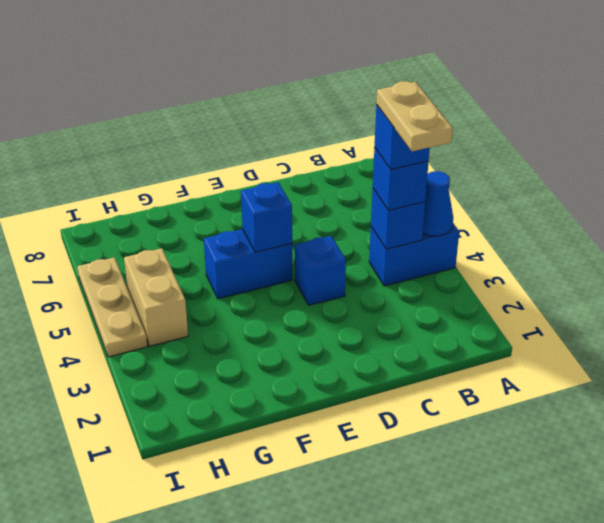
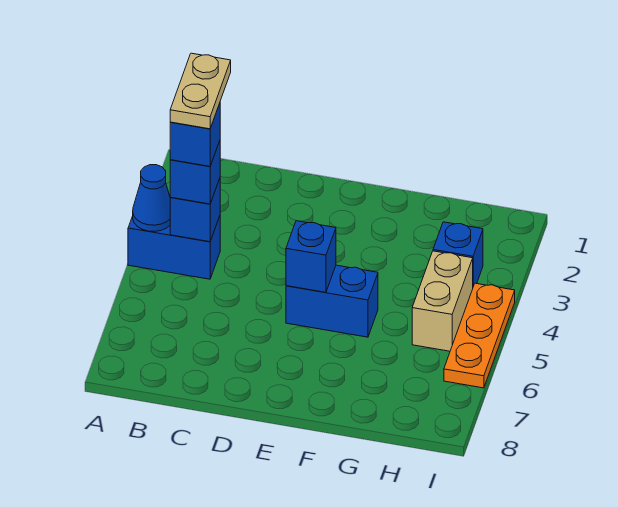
blue 1x1 brick [295,236,346,305] -> blue 1x1 brick moved to [433,222,483,286]
tan 1x3 plate [77,257,147,357] -> orange 1x3 plate [444,283,515,388]

